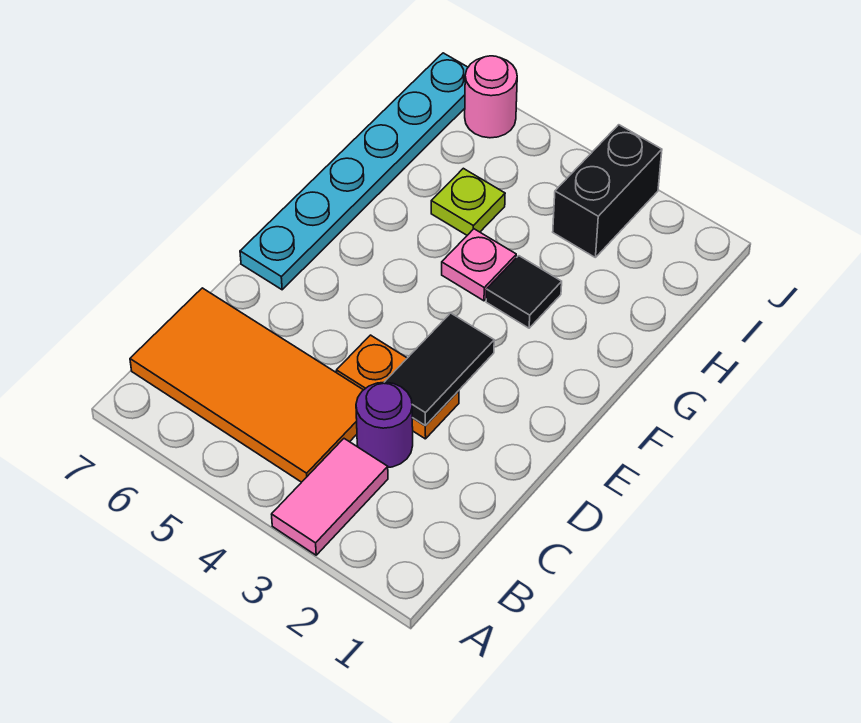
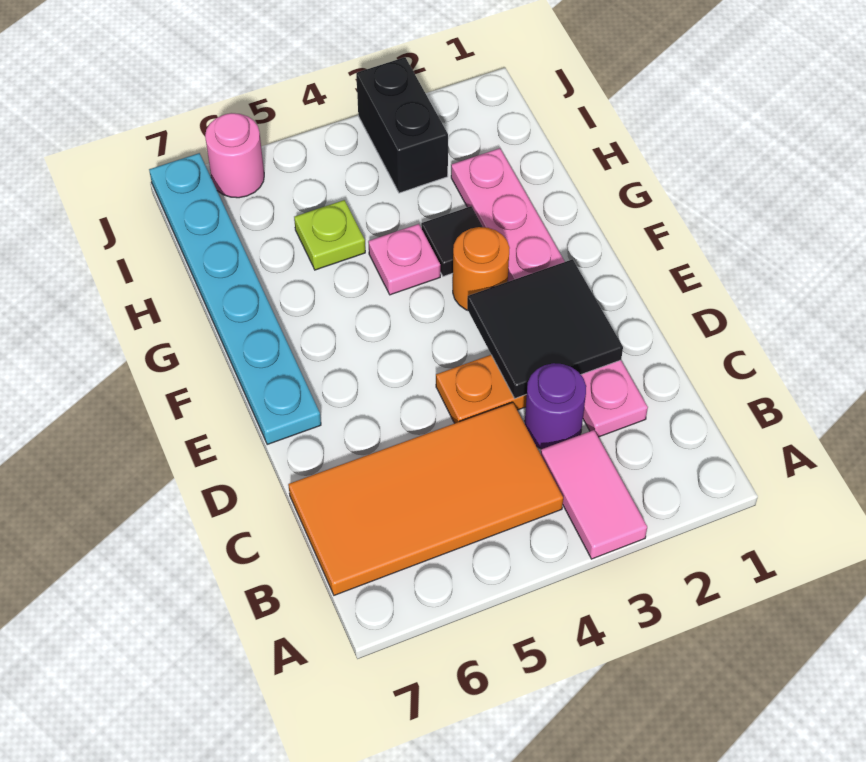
none -> pink 1x6 plate [451,148,648,437]
black 1x2 tile [385,313,494,426] -> black 2x2 tile [467,259,623,398]
none -> orange 1x1 round brick [453,227,510,310]

